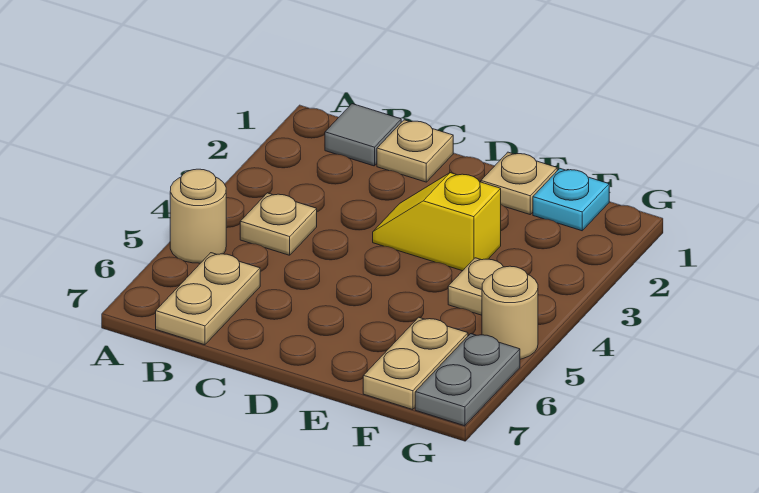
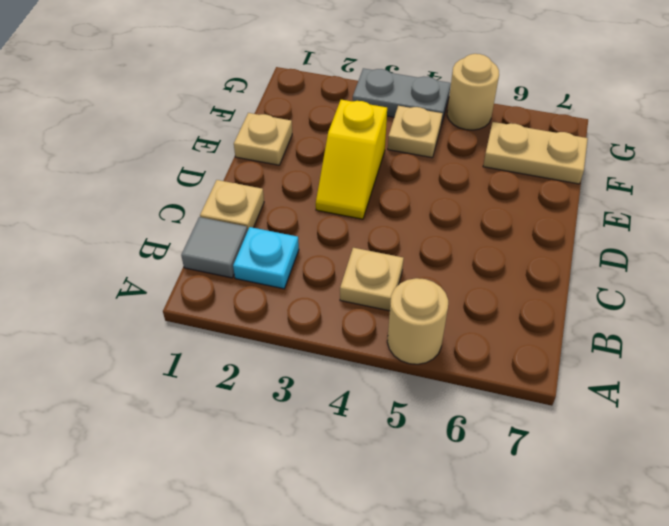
tan 1x2 plate [156,253,260,345] -> none
cyan 1x1 plate [533,169,609,231] -> cyan 1x1 plate moved to [233,227,299,289]
grey 1x2 plate [415,334,520,426] -> grey 1x2 plate moved to [353,68,451,123]

